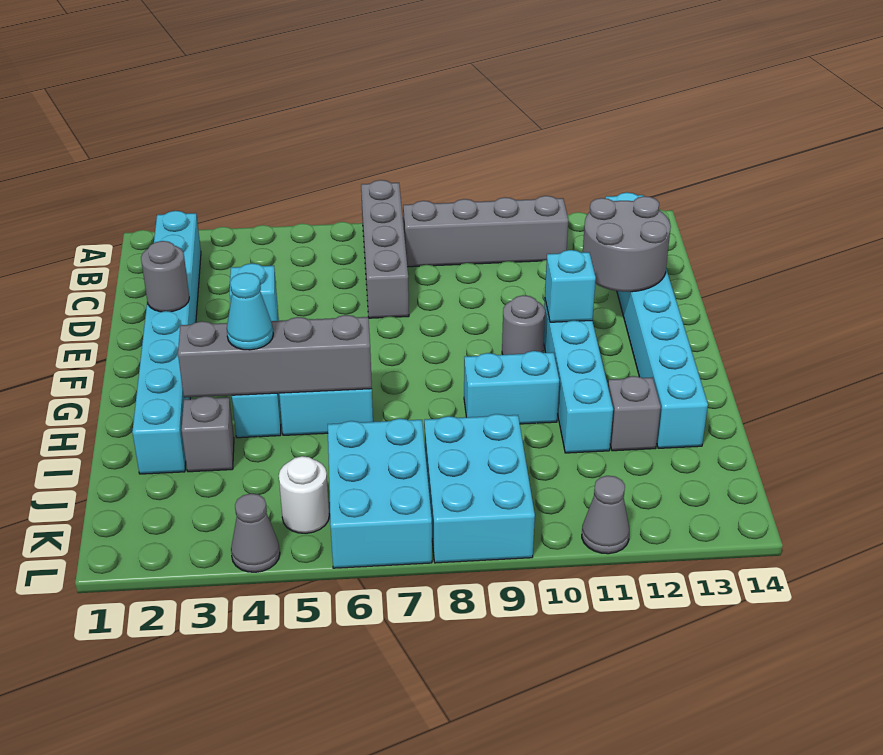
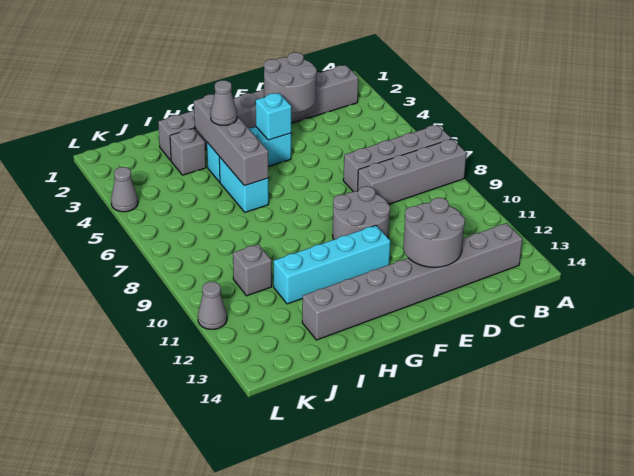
cyan 1x8 brick [132,211,201,474] -> grey 1x8 brick [158,65,358,160]
grey 1x4 brick [403,196,568,267] -> grey 1x4 brick turned to [357,139,466,204]
cyan 1x8 brick [605,192,708,448] -> grey 1x8 brick [302,223,522,340]
grey 1x1 round brick [141,241,189,312] -> grey 2x2 round brick [264,52,317,113]
grey 1x1 round brick [502,295,545,355] -> grey 2x2 round brick [332,186,390,239]
cyan 1x1 brick [545,250,596,322] -> none
cyan 1x1 cone [227,273,273,350] -> grey 1x1 cone [211,80,237,125]
cyan 1x2 brick [464,351,559,424] -> none
grey 1x1 brick [608,376,661,451] -> grey 1x1 brick moved to [233,244,272,296]
cyan 2x3 brick [328,419,432,568] -> none
cyan 2x3 brick [424,414,535,563] -> none
white 1x1 round brick [279,456,329,533] -> none

